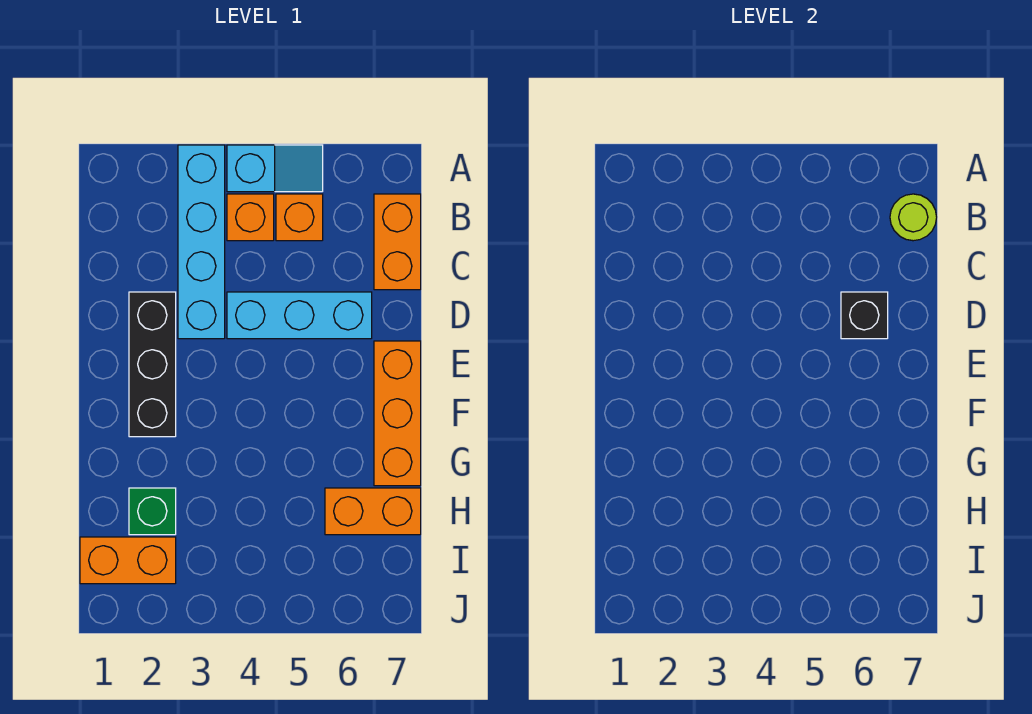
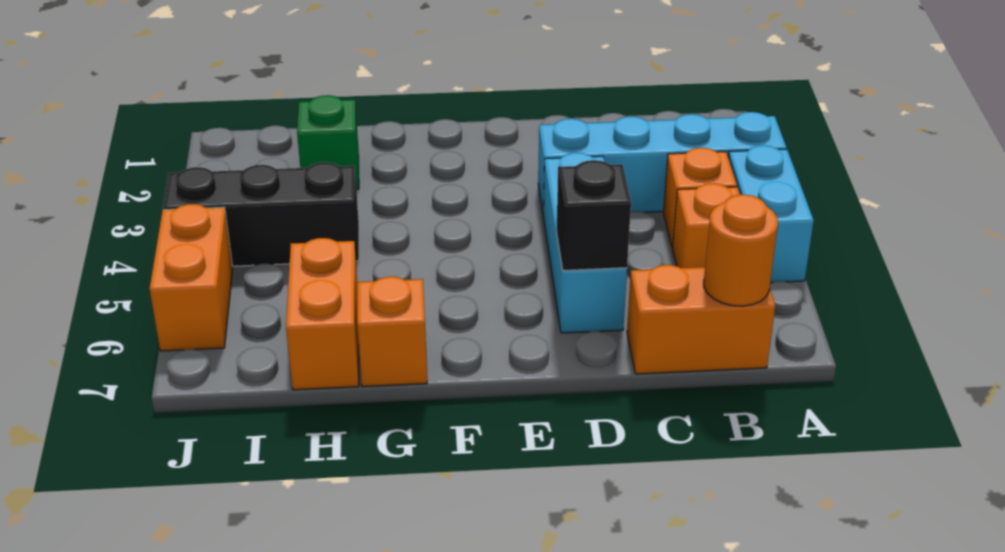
cyan 1x2 slope [227,145,323,192] -> cyan 1x2 brick [728,145,814,283]
lime 1x1 round brick [890,194,937,241] -> orange 1x1 round brick [704,195,778,306]
black 1x3 brick [129,292,176,437] -> black 1x3 brick moved to [163,162,359,266]
orange 1x3 brick [374,341,421,486] -> orange 1x1 brick [357,277,427,387]
orange 1x2 brick [80,537,176,584] -> orange 1x2 brick moved to [150,204,233,351]

